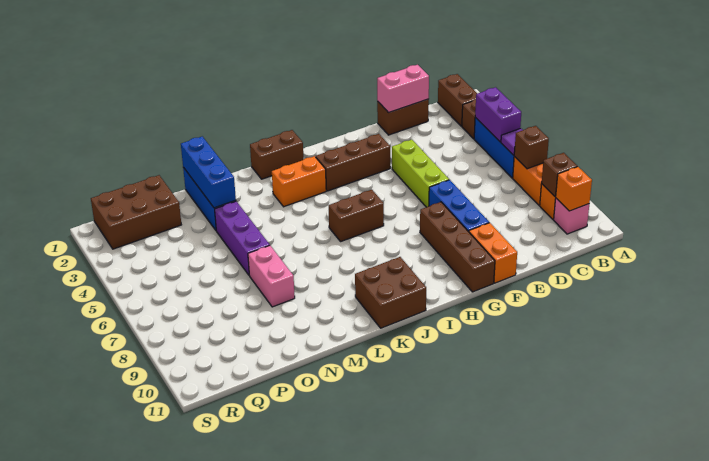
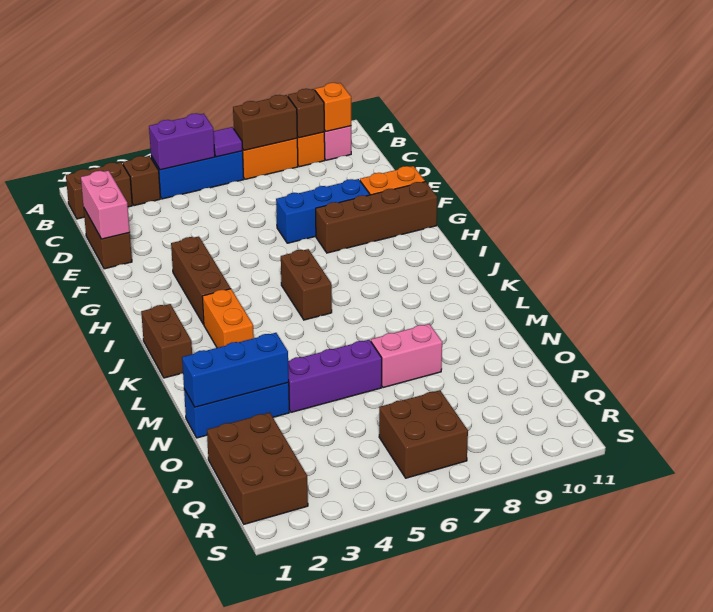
brown 1x1 brick [514,126,549,169] -> brown 1x2 brick [233,95,297,150]
lime 1x3 brick [392,140,449,207] -> none
brown 2x2 brick [355,257,426,328] -> brown 2x2 brick moved to [379,390,468,478]

